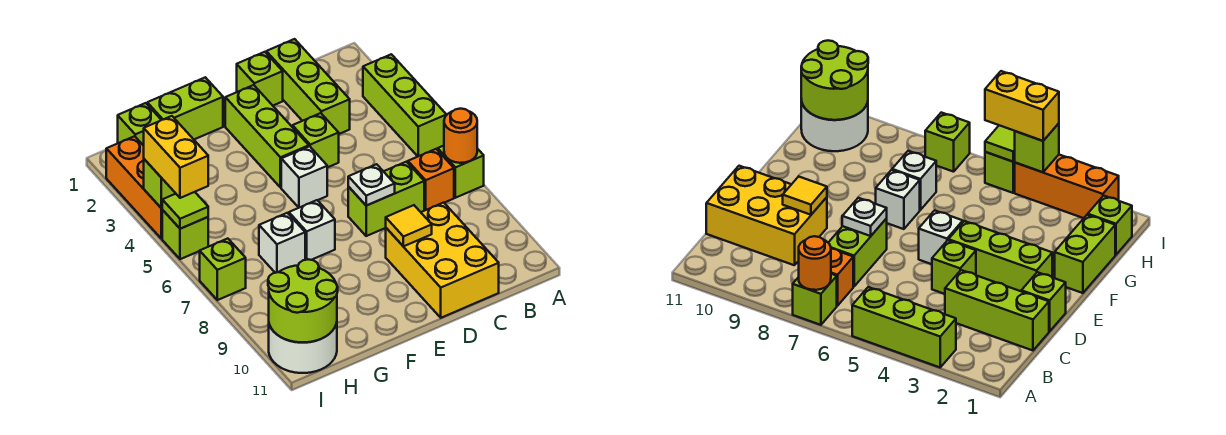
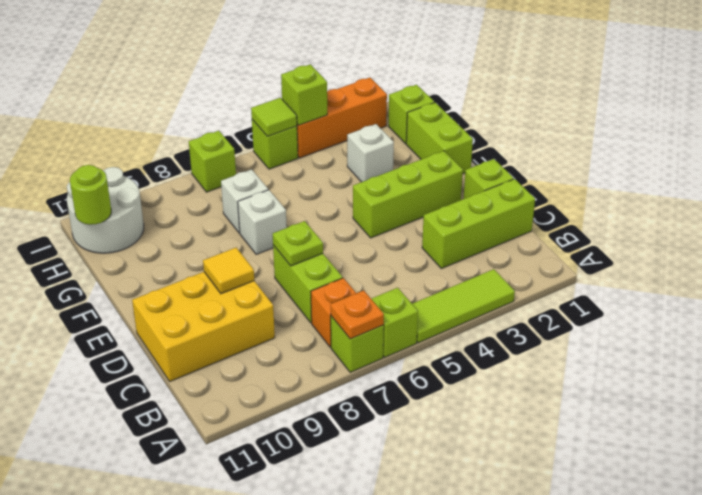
lime 1x3 brick [363,54,446,156] -> lime 1x3 tile [412,269,515,343]
orange 1x1 round brick [444,109,477,163] -> orange 1x1 plate [331,290,384,339]
lime 1x1 brick [293,113,339,168] -> lime 1x1 brick moved to [371,288,418,357]
white 1x1 plate [348,164,395,206] -> lime 1x1 plate [273,221,323,266]
white 1x1 brick [281,146,327,208] -> white 1x1 brick moved to [347,124,394,182]
lime 2x2 round brick [268,259,338,342] -> lime 1x1 round brick [70,165,111,225]
yellow 1x2 brick [144,116,208,198] -> none

